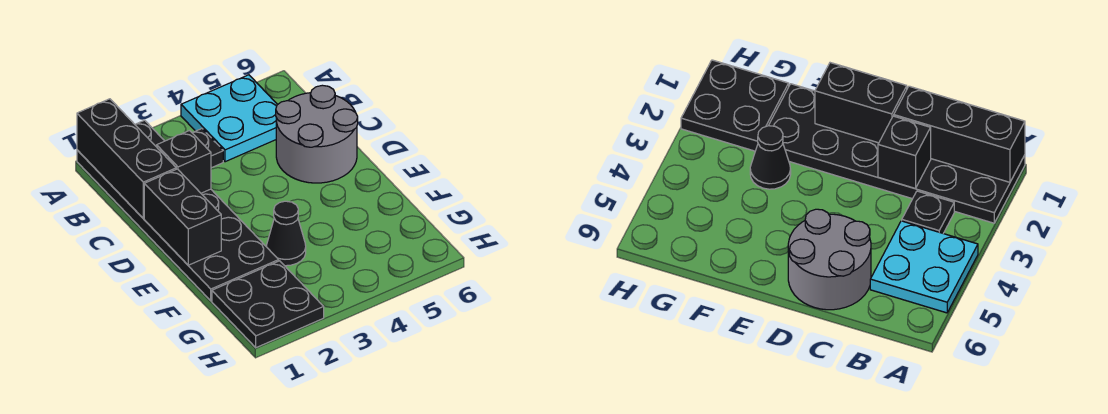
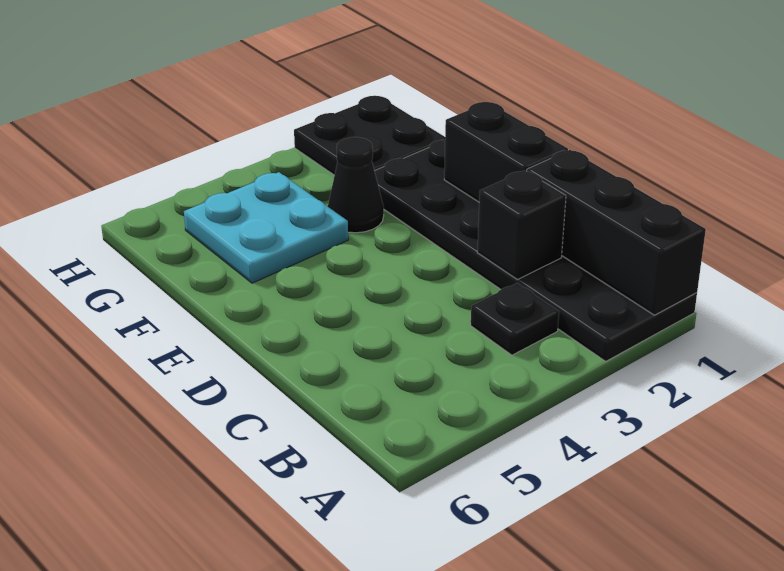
cyan 2x2 plate [181,75,278,162] -> cyan 2x2 plate moved to [184,172,348,283]
grey 2x2 round brick [276,85,358,183] -> none

